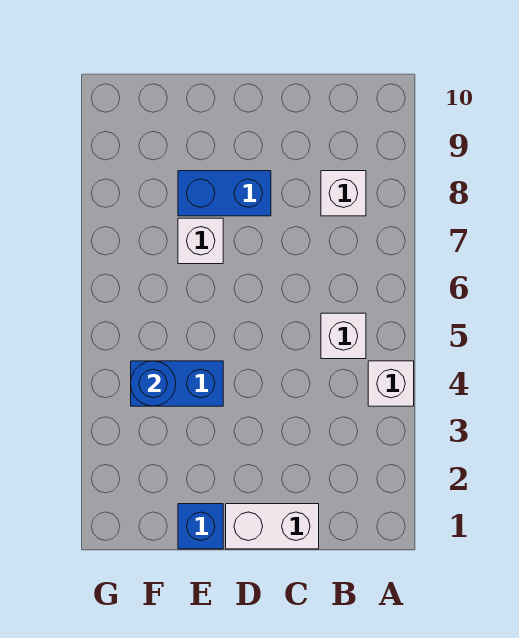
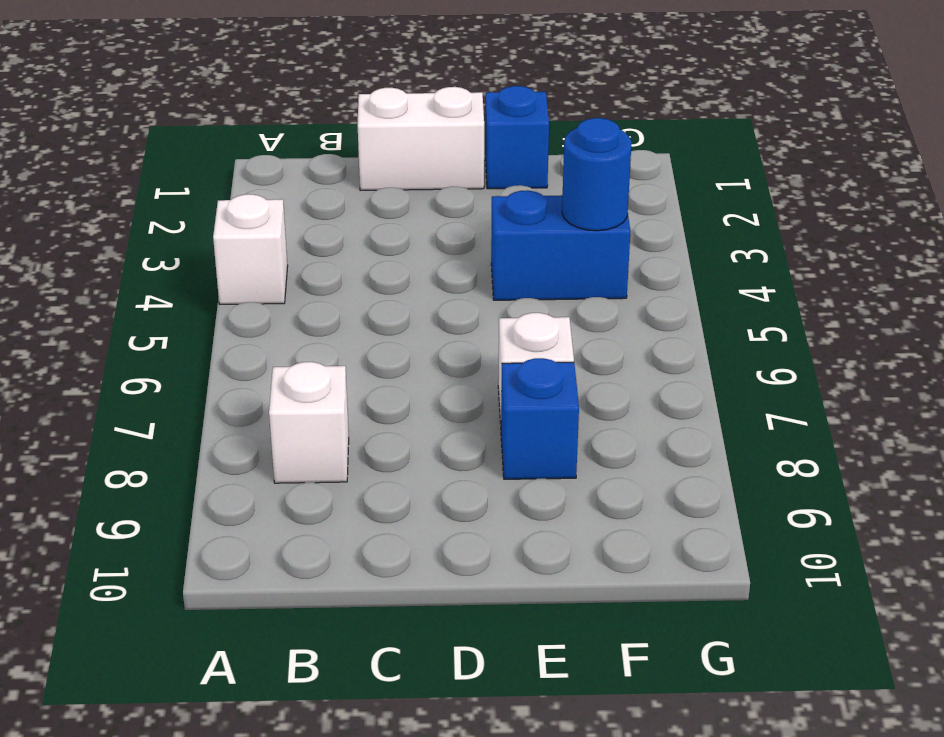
white 1x1 brick [321,313,366,359] -> none
blue 1x2 brick [178,171,271,216] -> blue 1x1 brick [501,358,579,479]

